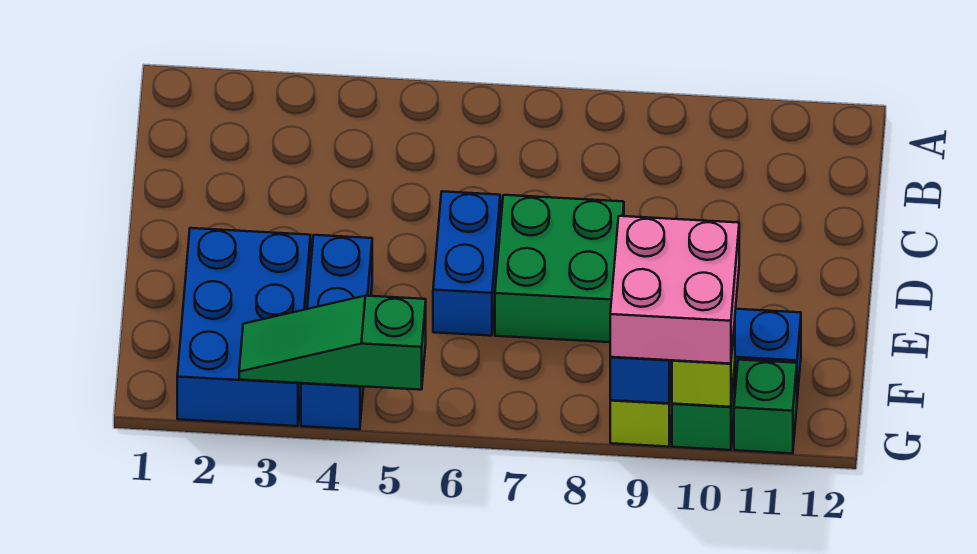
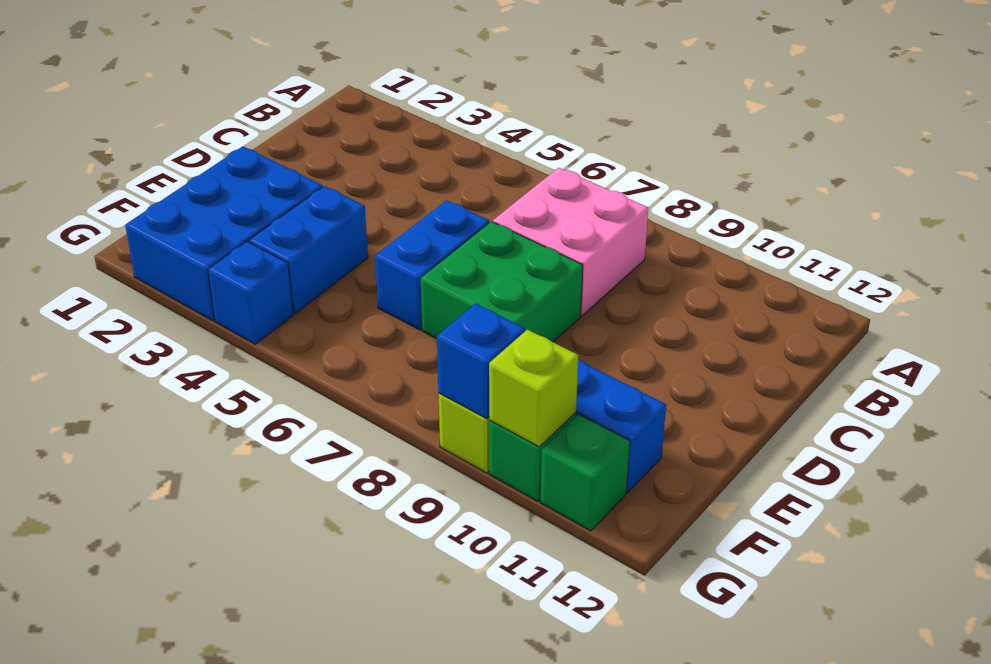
pink 2x2 brick [610,216,739,364] -> pink 2x2 brick moved to [493,168,648,316]
green 1x3 slope [239,296,426,390] -> none

